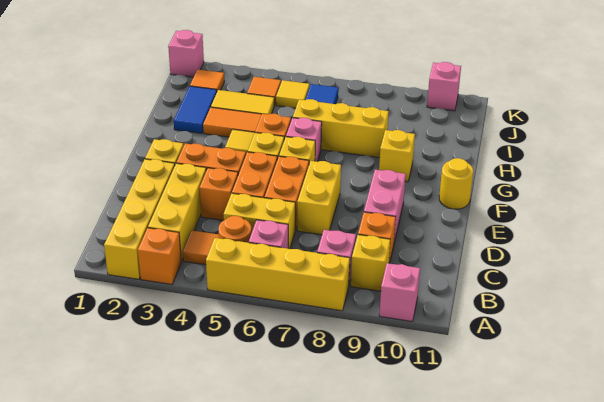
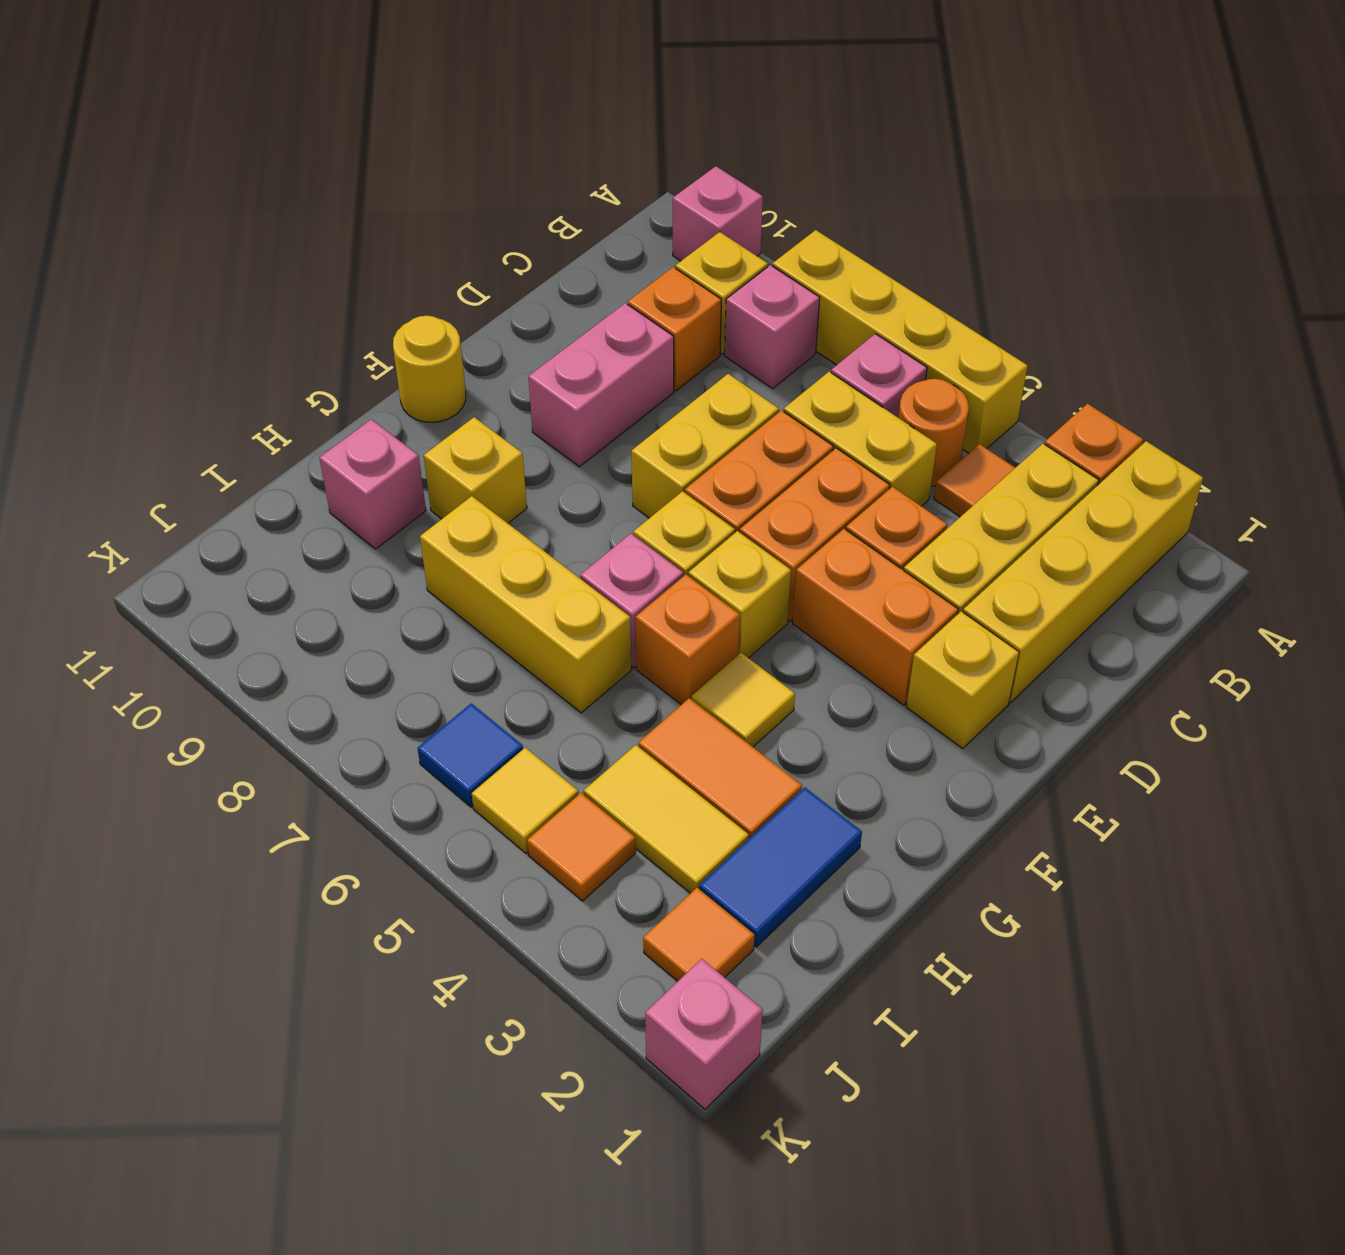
pink 1x1 brick [427,62,461,111] -> pink 1x1 brick moved to [320,419,426,549]

